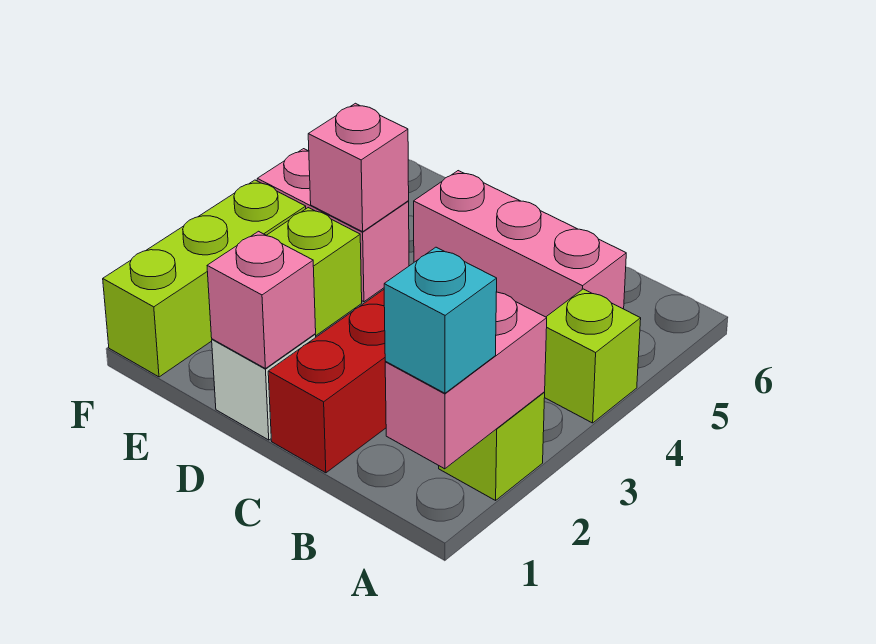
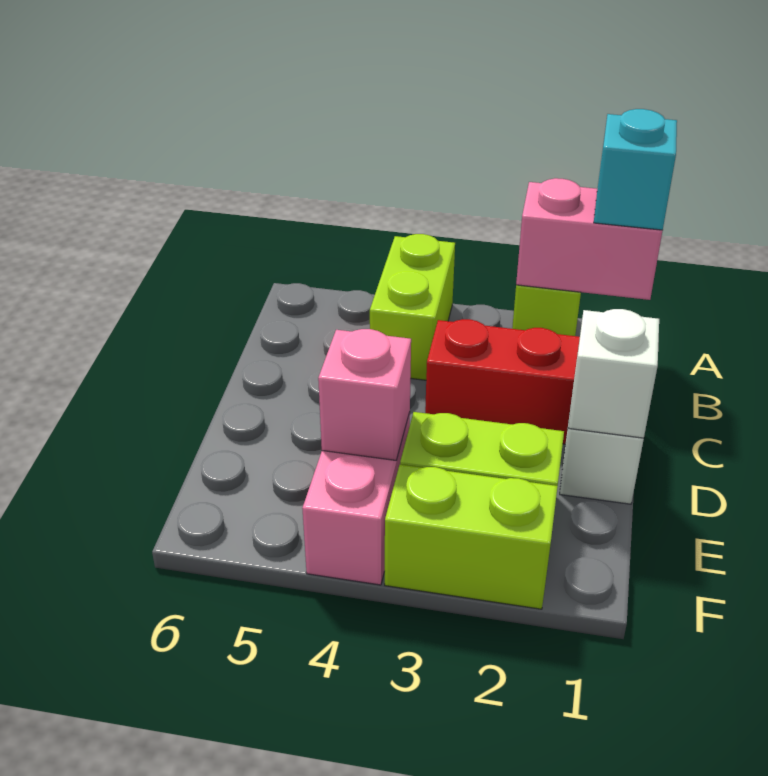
lime 1x1 brick [545,289,641,423] -> lime 1x2 brick [370,234,455,380]
pink 1x3 brick [414,171,626,317] -> none
pink 1x1 brick [207,231,316,368] -> white 1x1 brick [568,309,659,438]
lime 1x3 brick [103,180,306,377] -> lime 1x2 brick [385,465,558,609]

